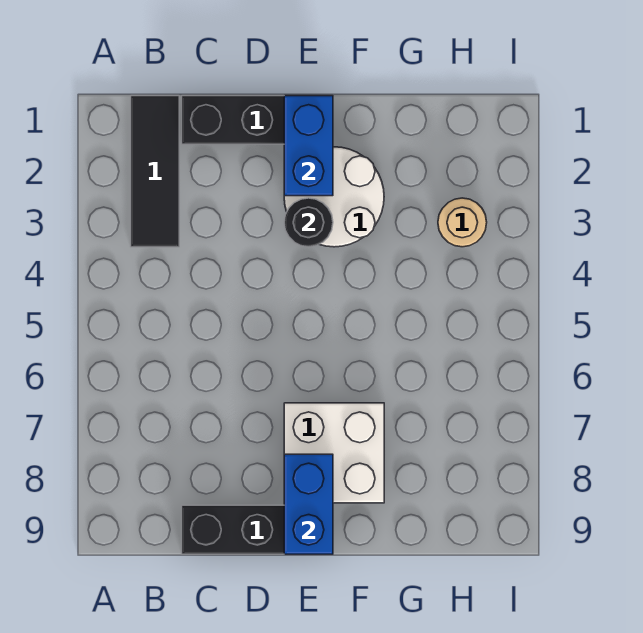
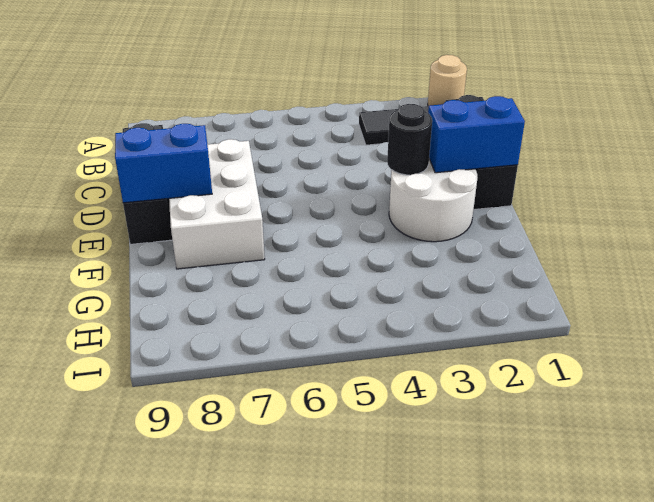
white 2x2 brick [284,403,384,503] -> white 2x3 brick [169,139,265,269]
tan 1x1 round brick [438,198,487,247] -> tan 1x1 round brick moved to [428,55,467,106]

